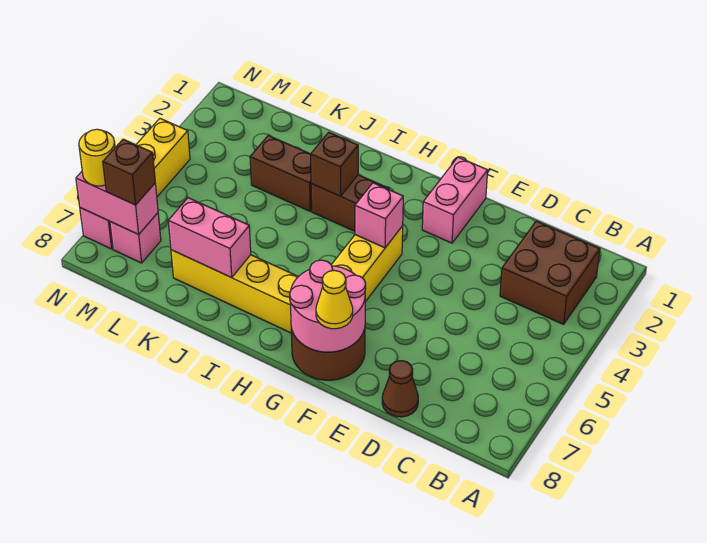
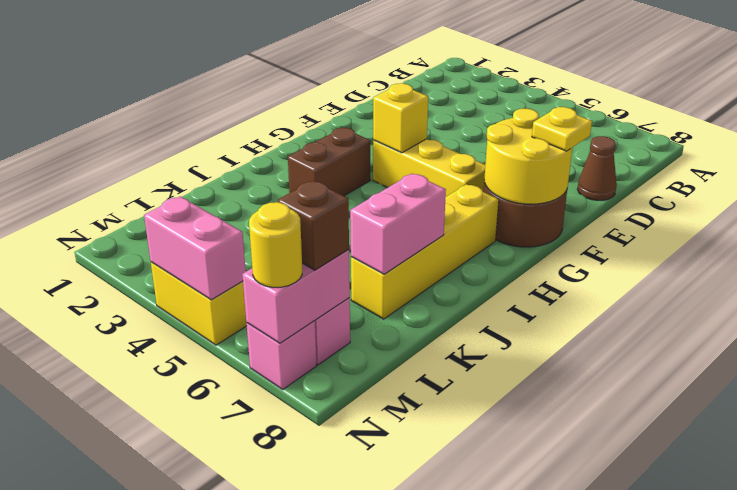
brown 2x2 brick [500,221,600,324] -> none
pink 1x2 brick [422,157,488,243] -> pink 1x2 brick moved to [144,197,246,300]
pink 2x2 round brick [290,260,366,352] -> yellow 2x2 round brick [484,109,572,204]
yellow 1x1 cone [316,270,353,329] -> yellow 1x1 plate [532,107,592,151]
pink 1x1 brick [355,183,403,248] -> yellow 1x1 brick [373,83,428,153]
brown 1x1 brick [311,132,358,196] -> none
brown 1x2 brick [250,136,312,211] -> none

